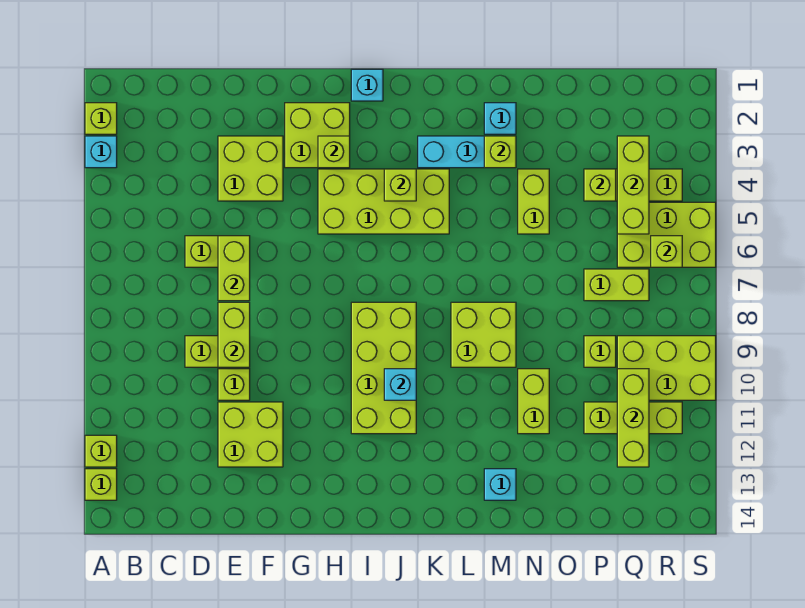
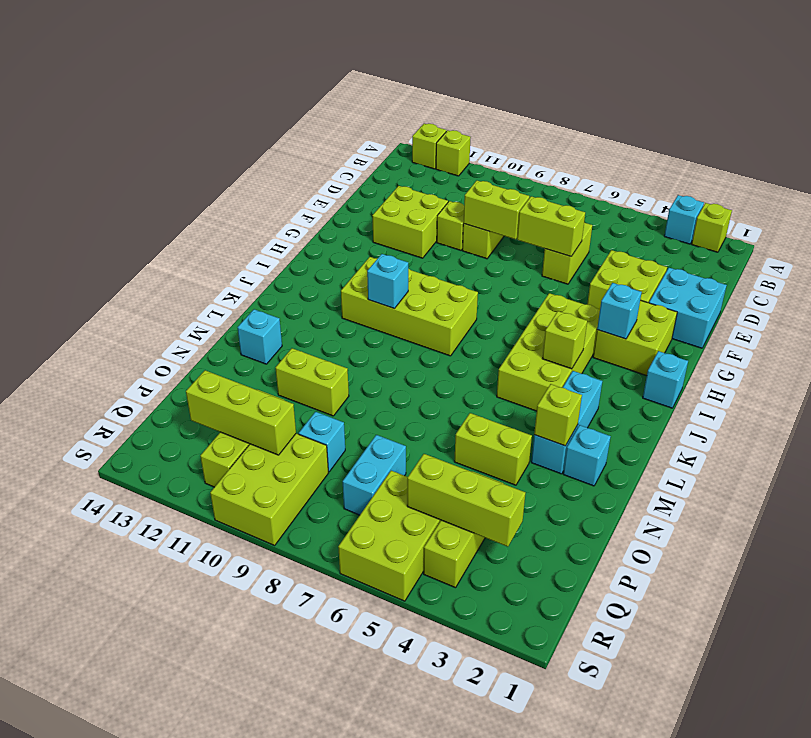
none -> cyan 2x2 brick [649,268,727,348]
lime 1x1 brick [318,136,350,168] -> cyan 1x1 brick [597,283,642,339]
lime 2x2 brick [451,302,516,367] -> none
lime 1x1 brick [584,169,616,201] -> none
lime 1x2 brick [584,269,649,301] -> cyan 1x2 brick [343,435,406,515]
lime 1x1 brick [584,336,616,367] -> cyan 1x1 brick [299,412,345,472]
lime 1x1 brick [651,236,682,267] -> none

